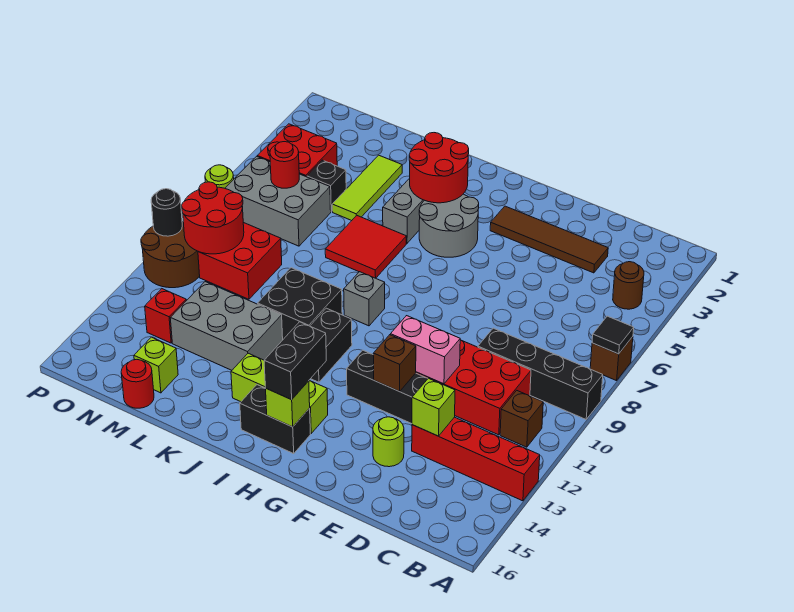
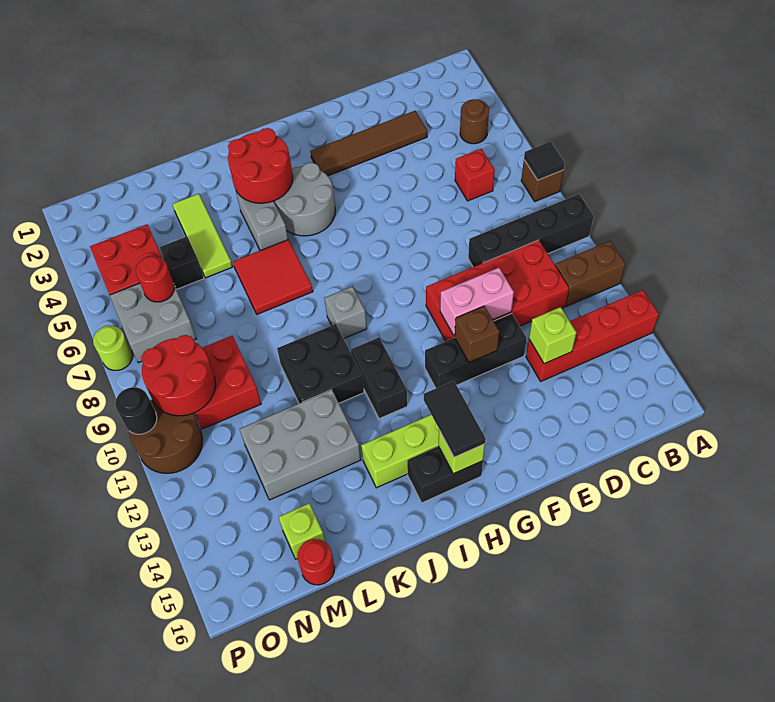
brown 1x1 brick [500,390,543,447] -> brown 1x2 brick [555,241,625,306]
lime 1x1 round brick [373,417,404,467] -> none
black 1x2 brick [264,322,326,400] -> black 1x2 tile [423,381,486,457]
grey 2x3 brick [225,156,331,246] -> grey 2x2 brick [110,283,196,363]
red 1x1 brick [145,289,186,343] -> red 1x1 brick moved to [455,149,495,201]

